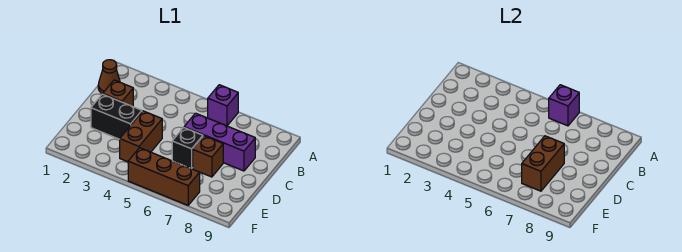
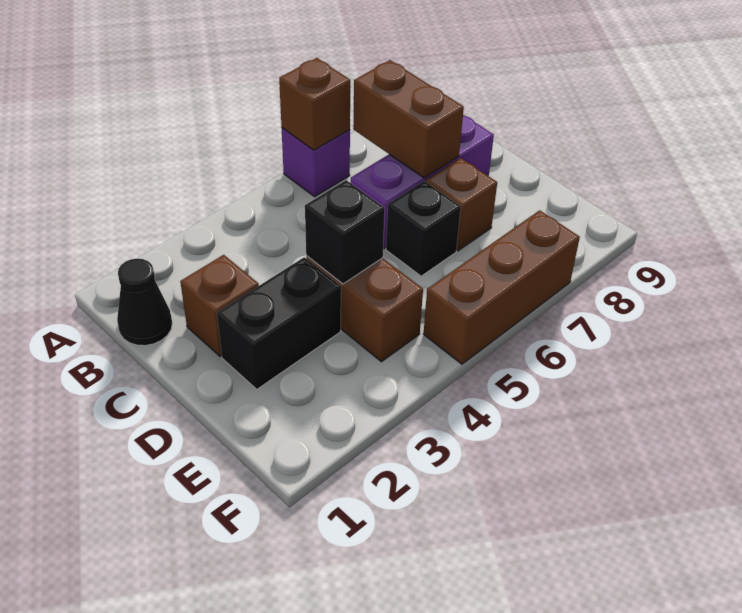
purple 1x1 brick [549,85,579,126] -> brown 1x1 brick [279,58,350,150]
brown 1x1 cone [98,60,120,94] -> black 1x1 cone [117,259,172,346]
none -> black 1x1 brick [305,180,385,284]
brown 1x2 brick [522,136,564,191] -> brown 1x2 brick moved to [353,60,464,178]

